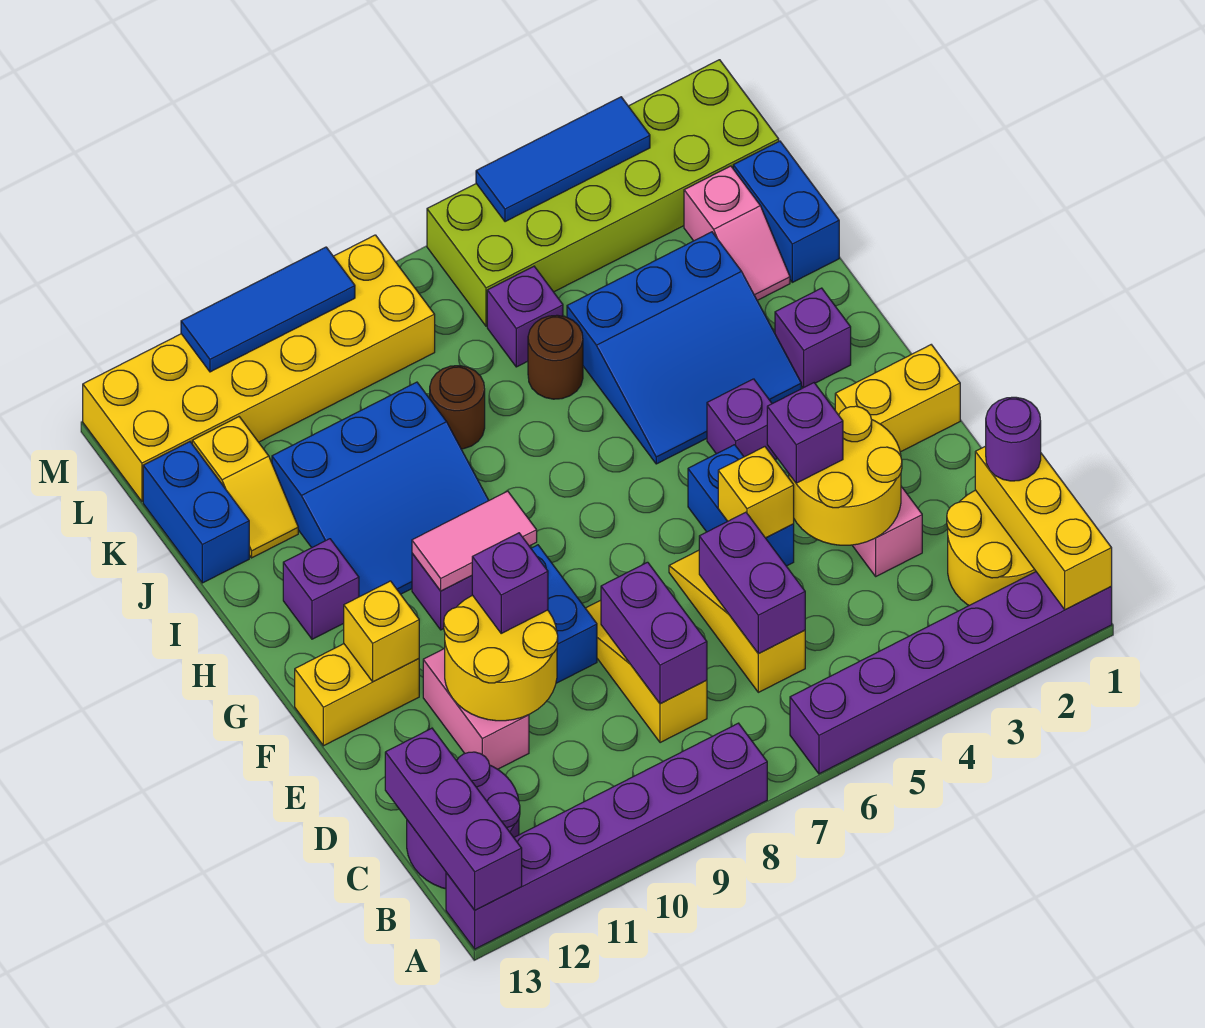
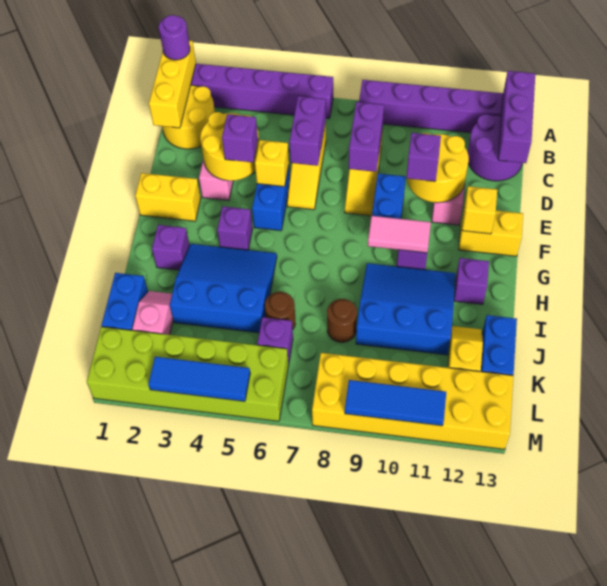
purple 1x1 round brick [986,397,1041,481] -> purple 1x1 round brick moved to [159,15,190,60]

